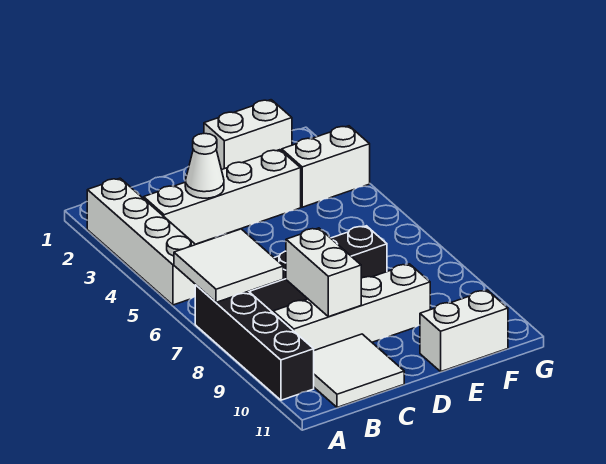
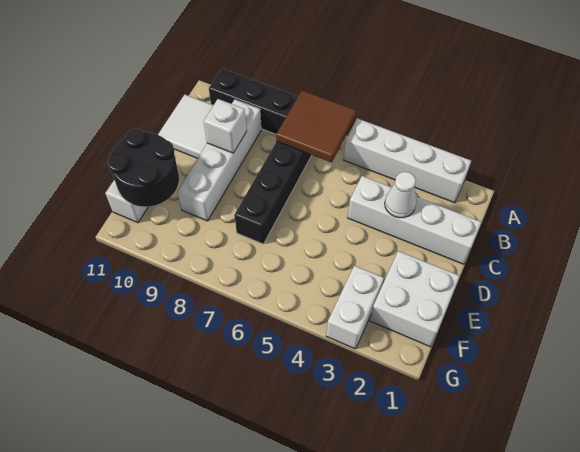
white 2x2 tile [174,229,283,302] -> brown 2x2 tile [276,91,356,163]
white 1x4 brick [144,150,301,244] -> white 1x4 brick turned to [348,176,482,264]
white 1x2 brick [286,228,361,317] -> white 1x1 brick [204,99,247,153]
white 1x2 brick [204,100,292,170] -> white 2x2 brick [370,251,460,347]
none -> black 2x2 round brick [108,129,179,207]

